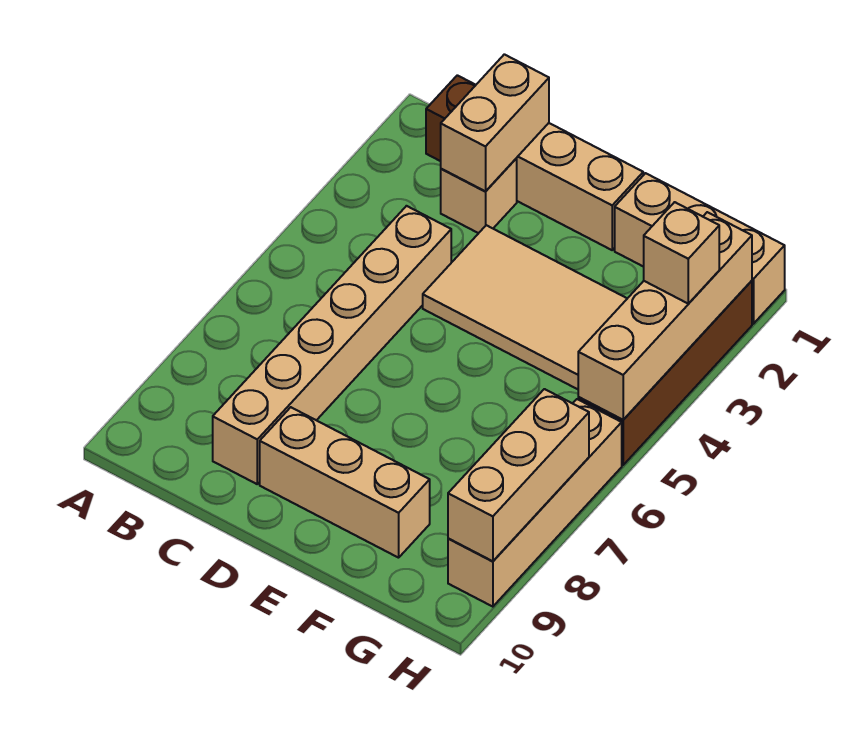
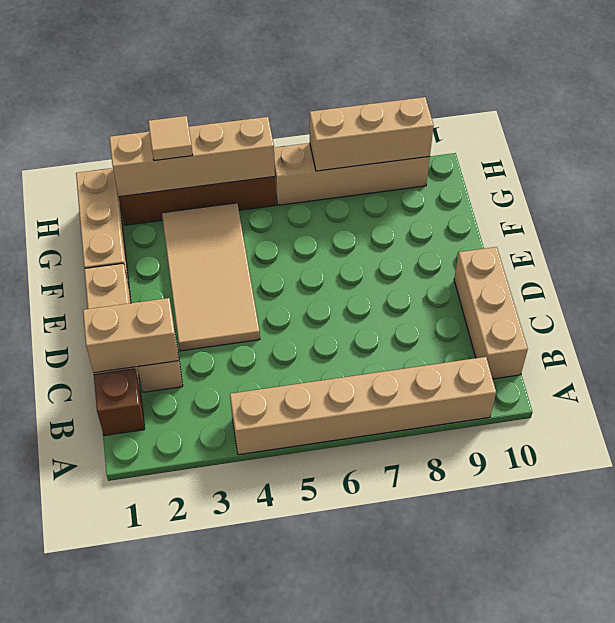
tan 1x6 brick [213,206,451,484] -> tan 1x6 brick moved to [230,357,496,455]
tan 1x3 brick [260,407,430,558] -> tan 1x3 brick moved to [454,247,528,379]
tan 1x1 brick [644,202,719,303] -> tan 1x1 tile [148,116,193,161]

